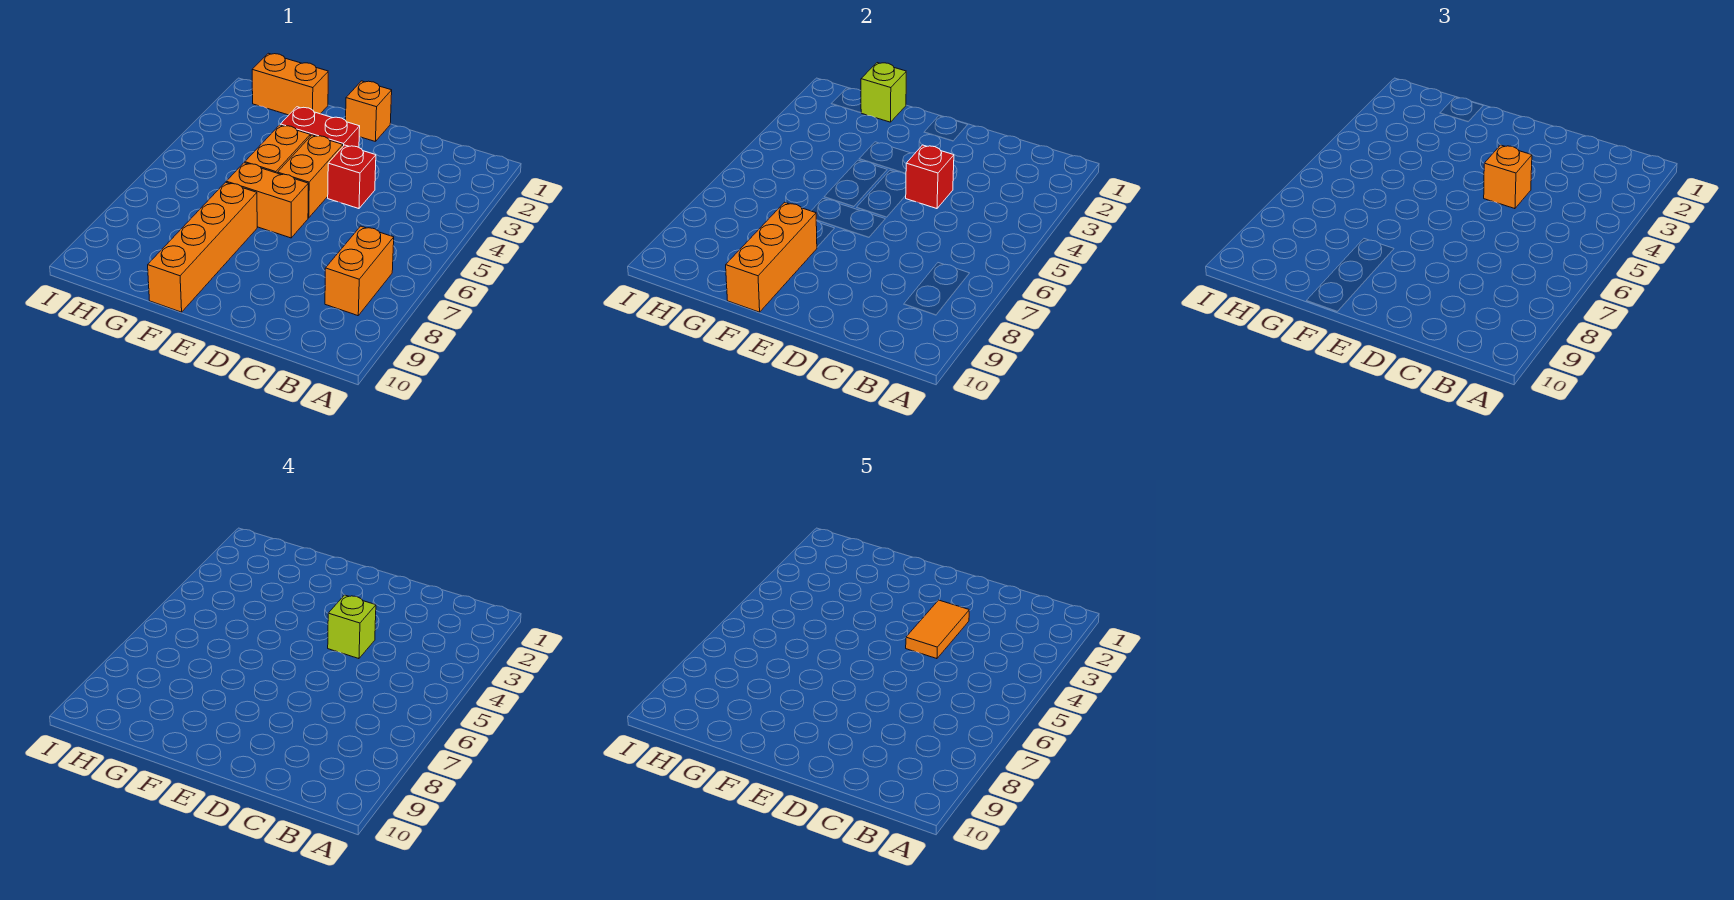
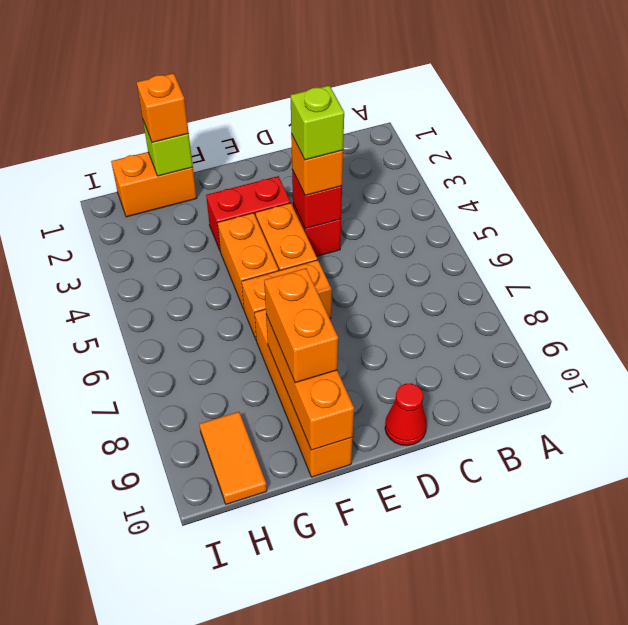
orange 1x2 brick [325,226,394,316] -> orange 1x2 brick moved to [264,268,338,383]
orange 1x2 tile [906,600,969,659] -> orange 1x2 tile moved to [199,412,267,504]
none -> red 1x1 cone [385,383,427,446]
orange 1x1 brick [346,81,392,142] -> orange 1x1 brick moved to [137,73,189,143]

